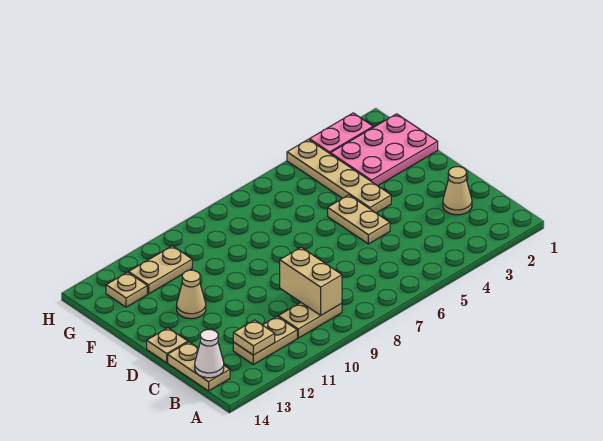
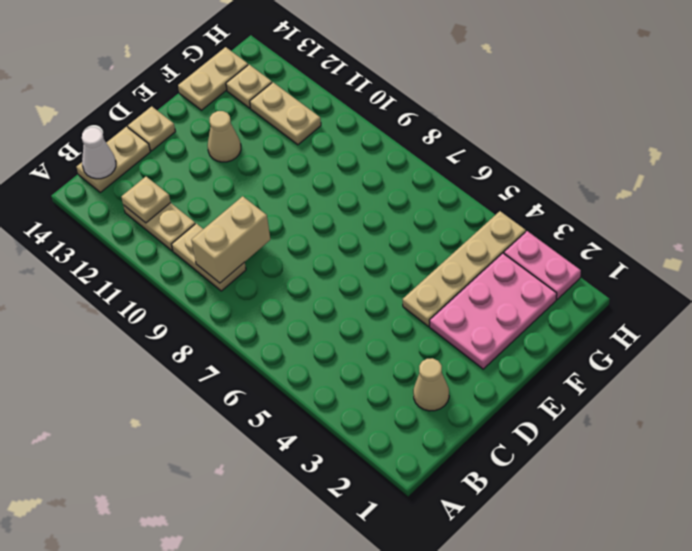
tan 1x2 plate [328,195,390,244] -> tan 1x2 plate moved to [178,47,248,110]
pink 2x3 plate [330,114,438,186] -> pink 2x3 plate turned to [429,253,557,369]

